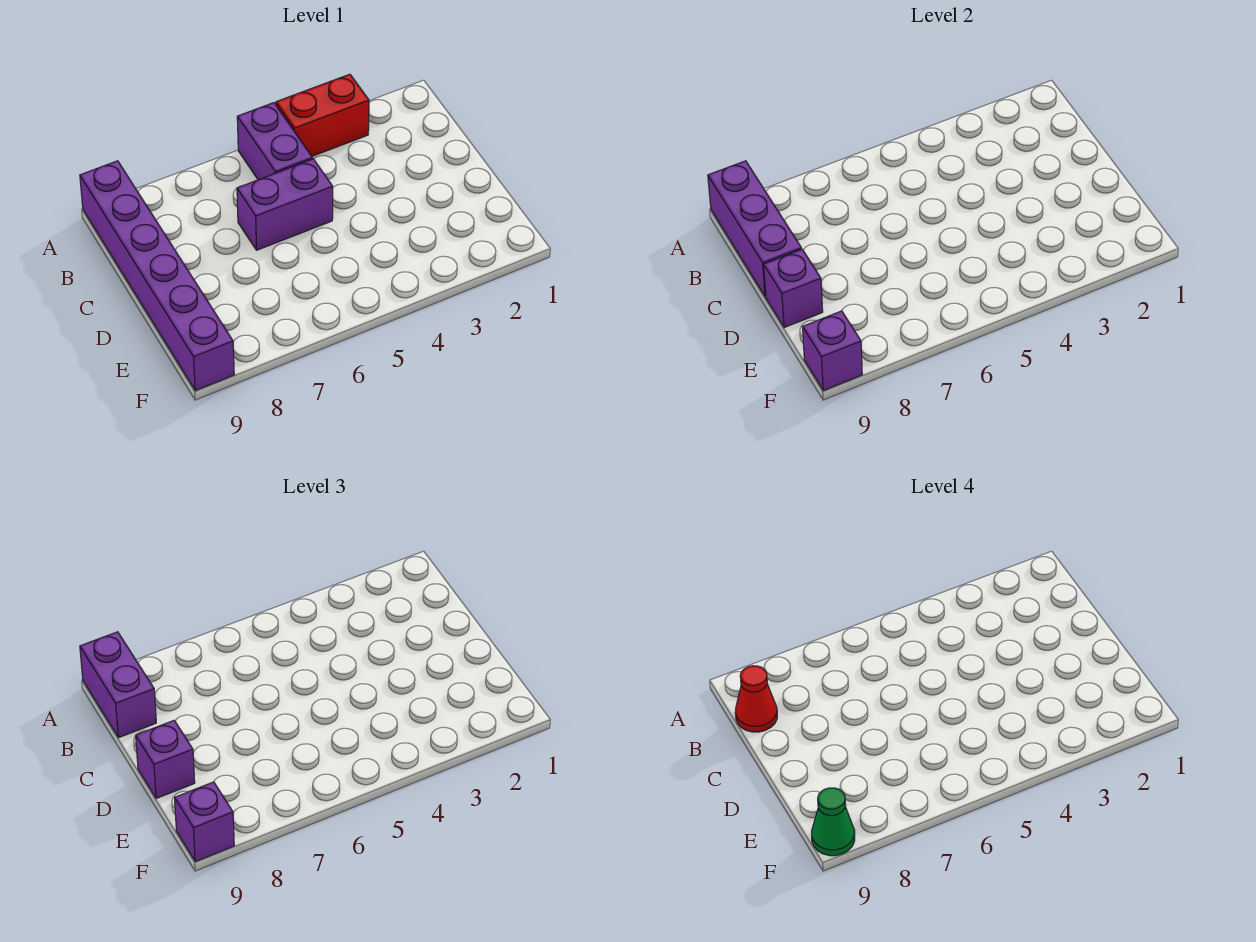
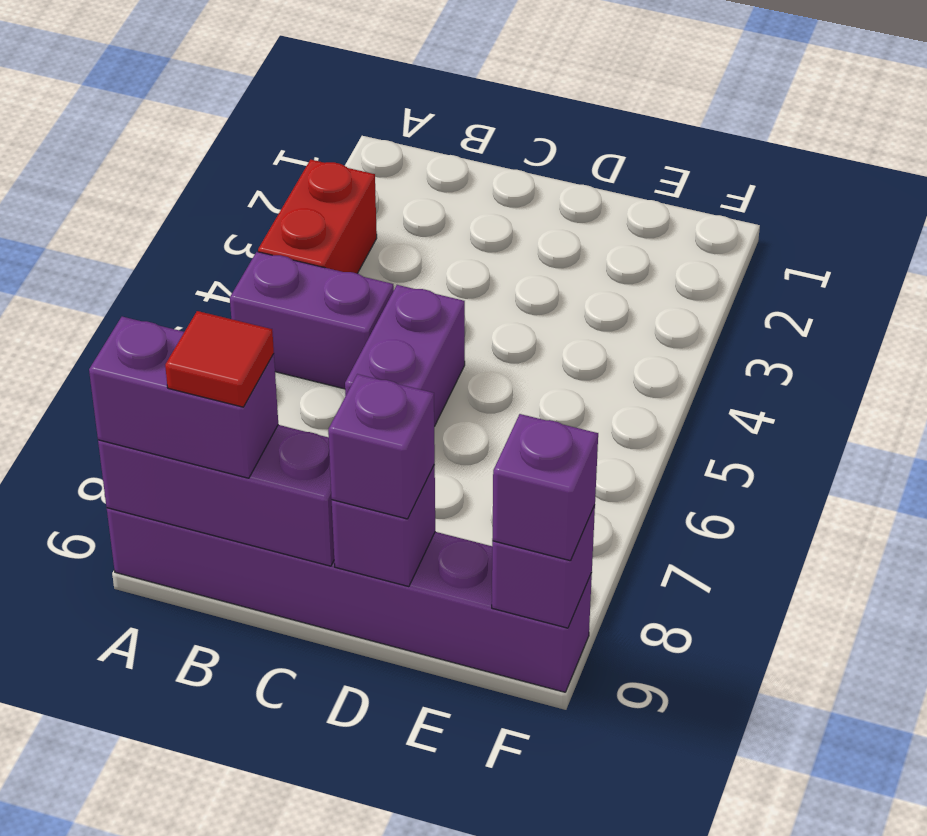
red 1x1 cone [735,666,777,732] -> red 1x1 tile [165,311,274,407]
green 1x1 cone [812,788,855,856] -> none

